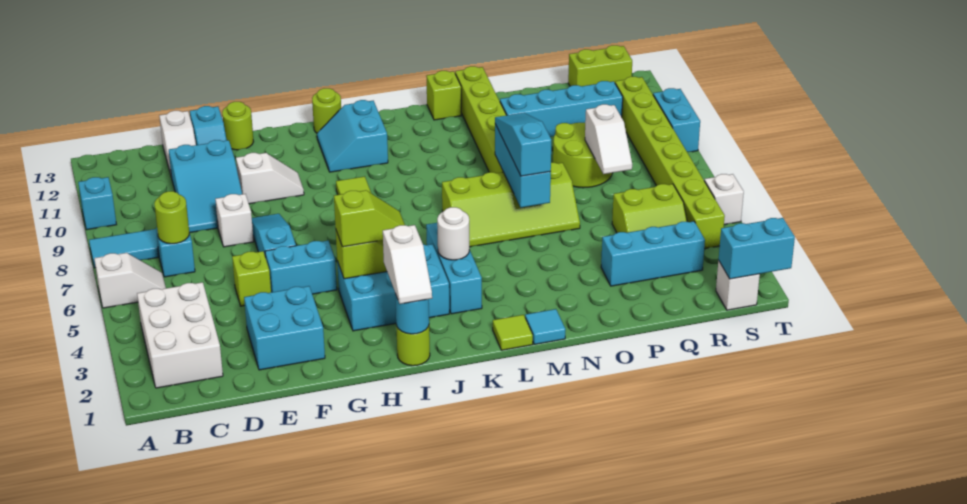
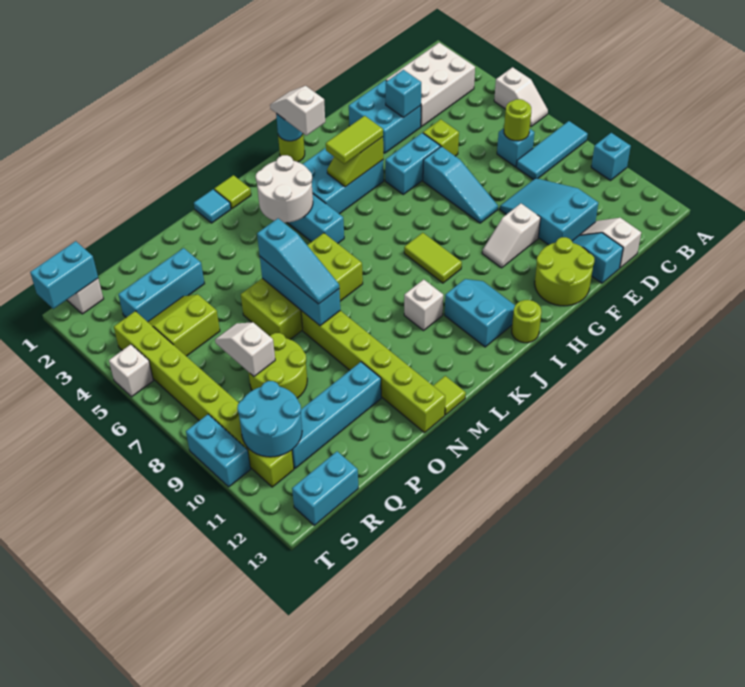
white 1x2 slope [94,253,166,308] -> white 1x2 slope turned to [494,67,548,126]
white 2x3 brick [137,282,223,388] -> white 2x3 brick turned to [386,43,475,127]
none -> cyan 1x1 brick [386,70,421,118]
white 1x1 brick [215,194,254,247] -> white 1x1 brick moved to [404,279,443,330]
lime 1x1 round brick [222,102,254,150] -> lime 2x2 round brick [535,237,595,306]
lime 1x2 slope [334,190,405,247] -> lime 1x2 tile [326,116,383,164]
white 1x1 round brick [437,207,469,260] -> white 2x2 round brick [256,155,313,223]
lime 2x4 slope [442,163,580,247] -> lime 2x4 brick [241,233,363,339]
lime 1x1 brick [426,71,461,120] -> lime 1x1 tile [433,376,466,415]
none -> cyan 2x2 round brick [237,381,302,457]
lime 1x2 brick [568,45,632,86] -> cyan 1x2 brick [292,451,358,525]

